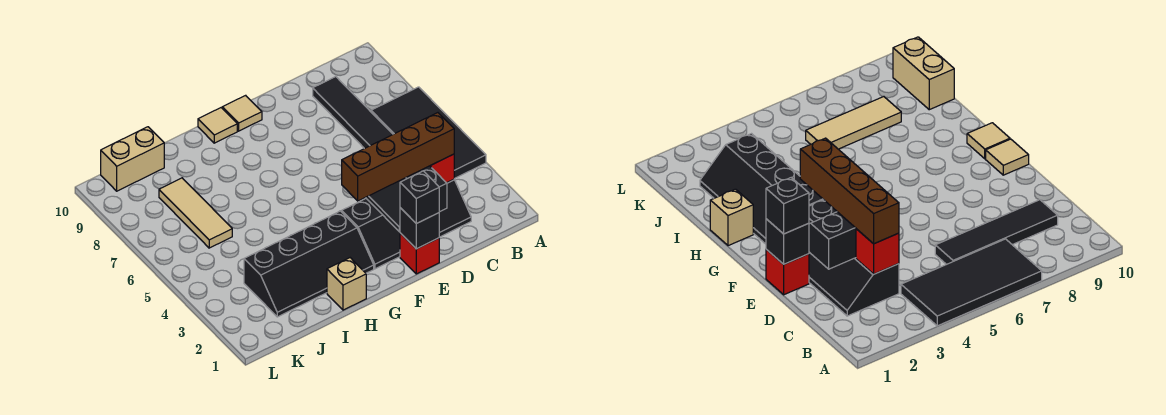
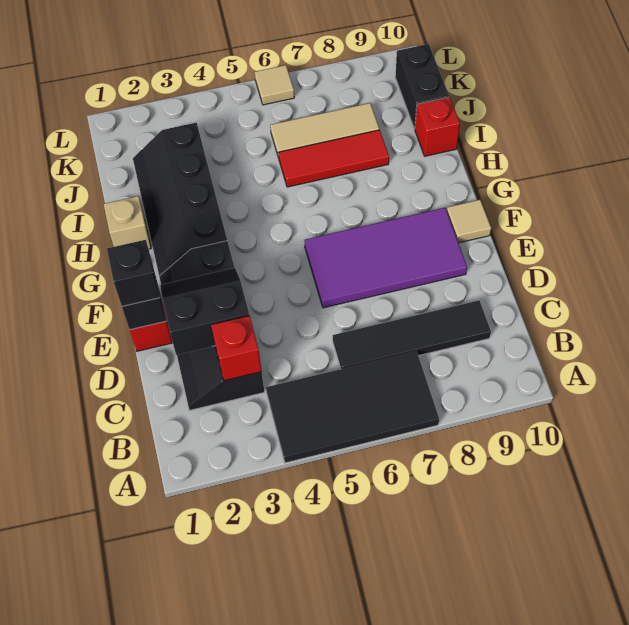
brown 1x4 brick [342,113,454,201] -> none
none -> purple 2x4 tile [304,208,467,308]
tan 1x1 tile [198,108,237,143] -> tan 1x1 tile moved to [255,65,294,105]
none -> red 1x3 tile [278,130,389,187]
none -> red 1x1 brick [415,97,460,156]
tan 1x2 brick [101,127,164,191] -> black 1x2 brick [395,44,449,129]

